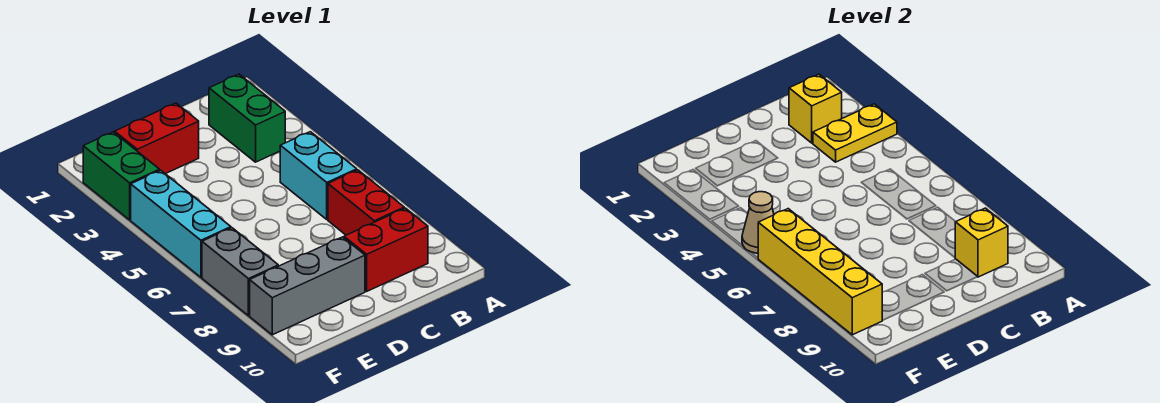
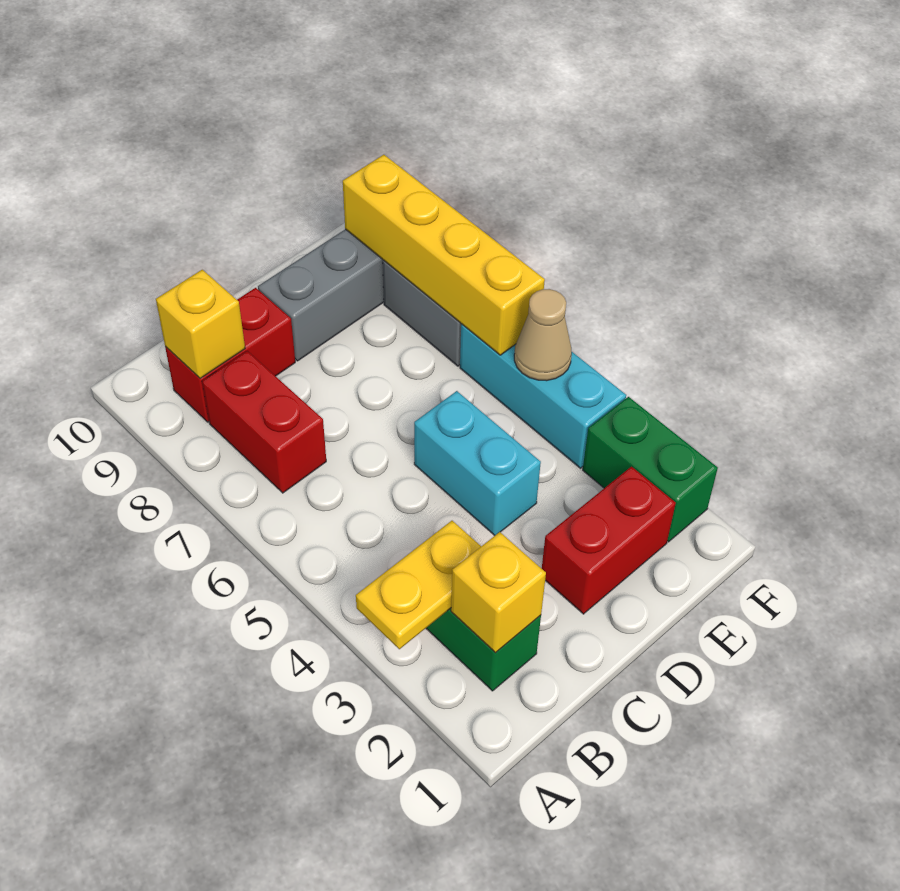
cyan 1x2 brick [280,132,357,219] -> cyan 1x2 brick moved to [414,391,541,536]

